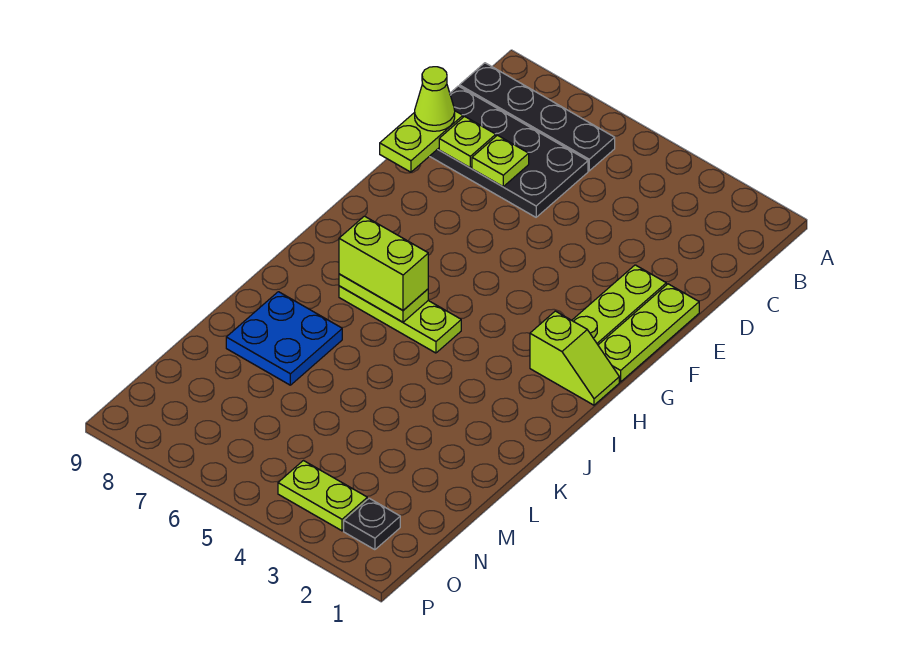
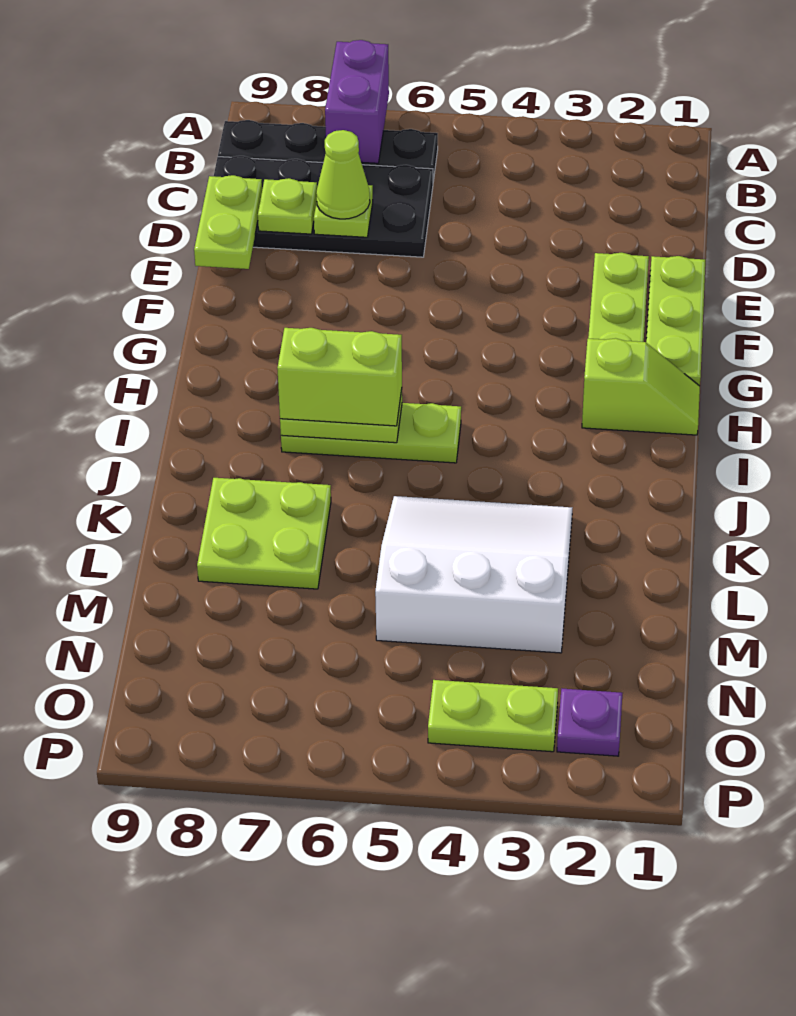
none -> purple 1x2 brick [325,40,389,163]
lime 1x1 cone [415,67,455,131] -> lime 1x1 cone moved to [316,130,370,219]
none -> white 3x3 slope [375,496,572,653]
blue 2x2 plate [226,292,342,385] -> lime 2x2 plate [197,478,331,589]
black 1x1 plate [344,498,400,550] -> purple 1x1 plate [557,689,622,756]

